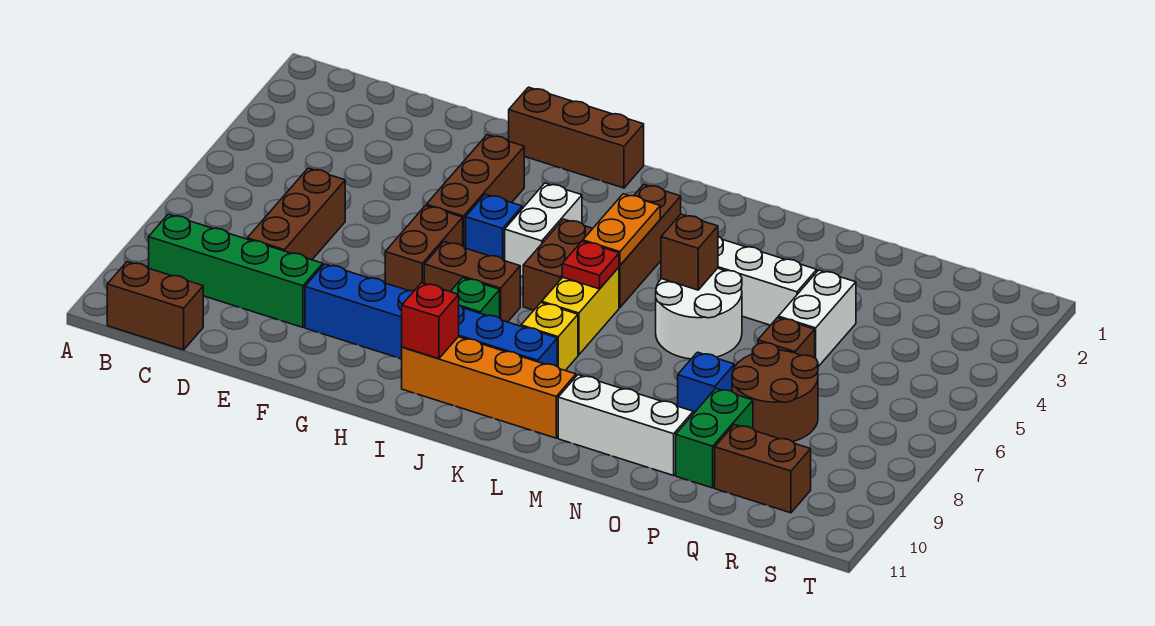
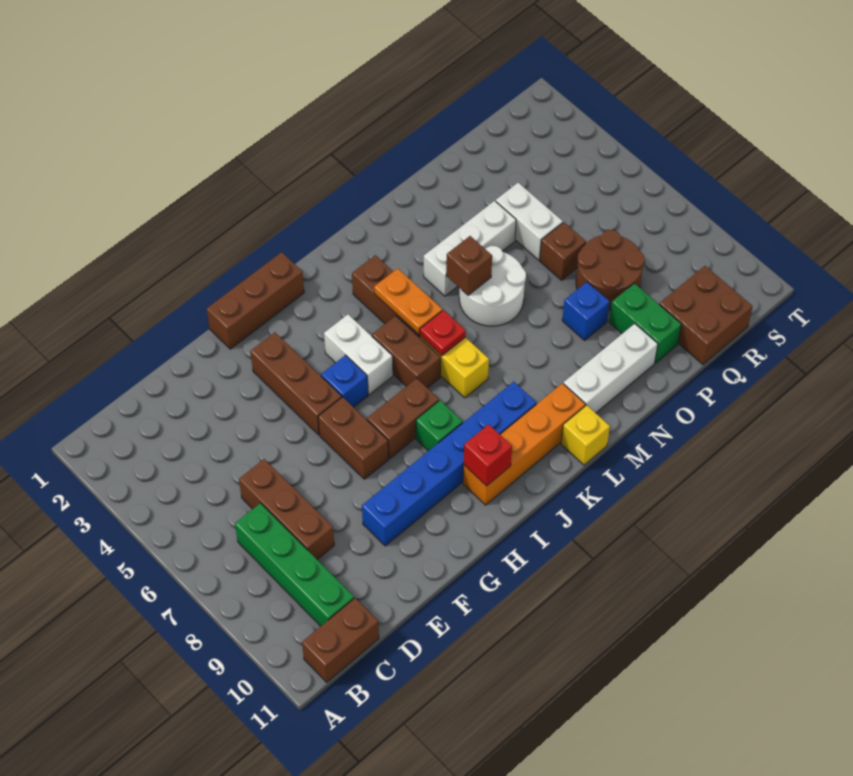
green 1x4 brick [149,214,323,327] -> green 1x4 brick turned to [235,503,354,626]
yellow 1x1 brick [521,303,578,370] -> yellow 1x1 brick moved to [561,405,610,465]
brown 1x2 brick [715,425,811,513] -> brown 2x2 brick [659,266,753,364]

